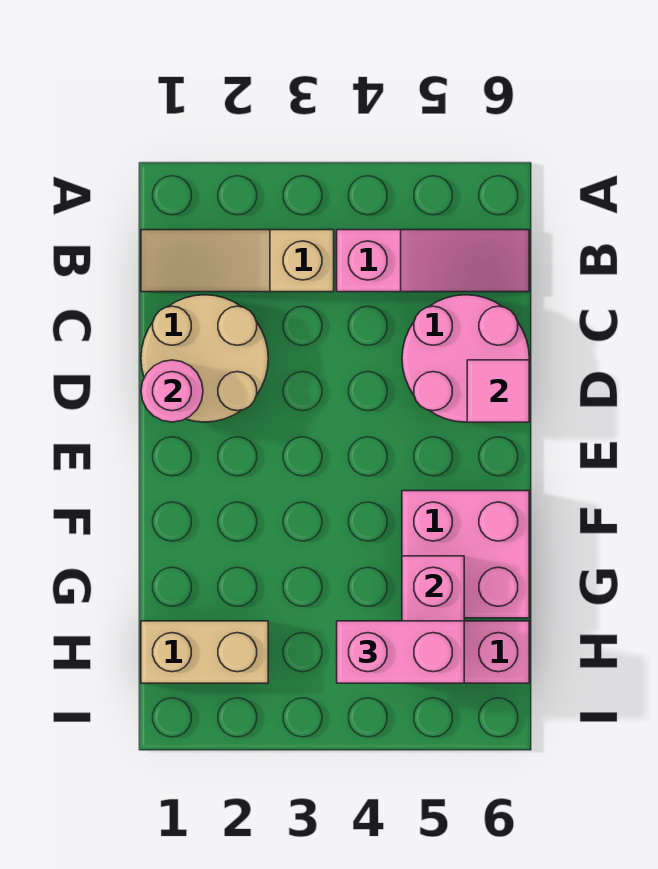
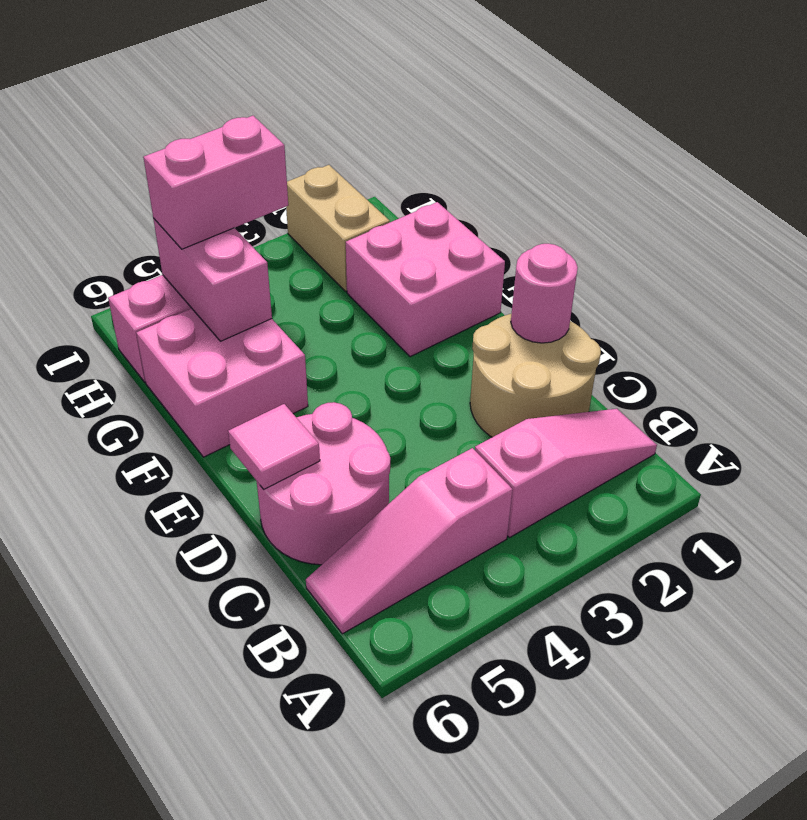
tan 1x3 slope [141,230,334,292] -> pink 1x3 slope [475,409,657,538]
none -> pink 2x2 brick [346,202,505,357]
tan 1x2 brick [141,621,268,683] -> tan 1x2 brick turned to [286,165,390,292]

